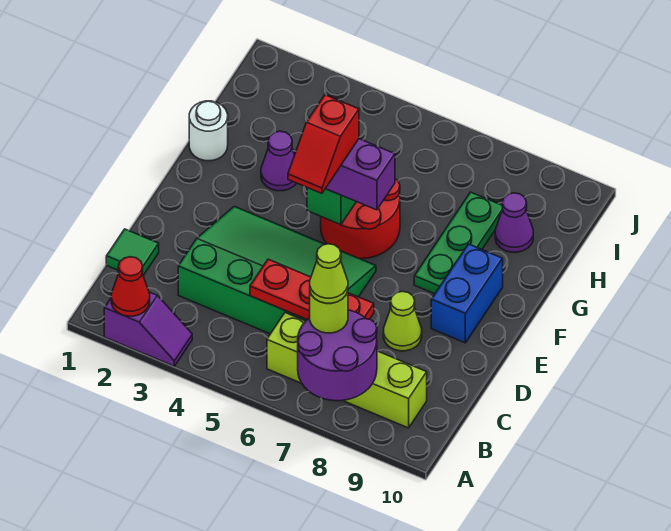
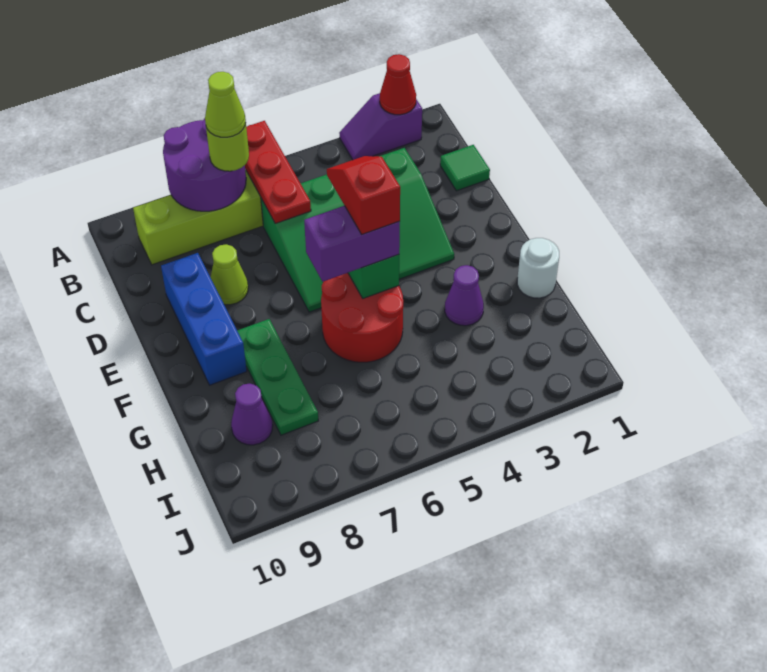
red 1x3 plate [250,259,374,320] -> red 1x3 plate turned to [245,121,311,223]
blue 1x2 brick [431,244,503,343] -> blue 1x3 brick [161,253,247,385]

